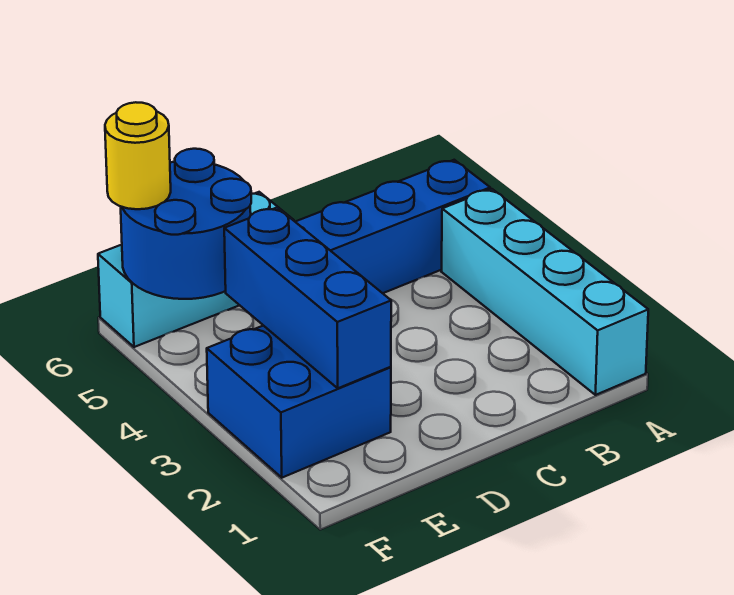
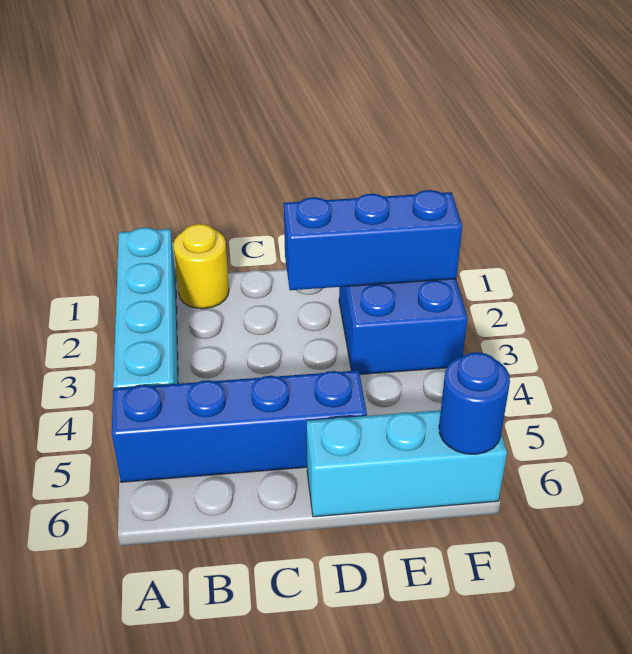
blue 1x3 brick [224,207,391,388] -> blue 1x3 brick turned to [284,190,462,290]
blue 2x2 round brick [121,149,251,299] -> blue 1x1 round brick [439,352,510,454]
yellow 1x1 round brick [105,102,171,209] -> yellow 1x1 round brick moved to [173,224,229,309]

